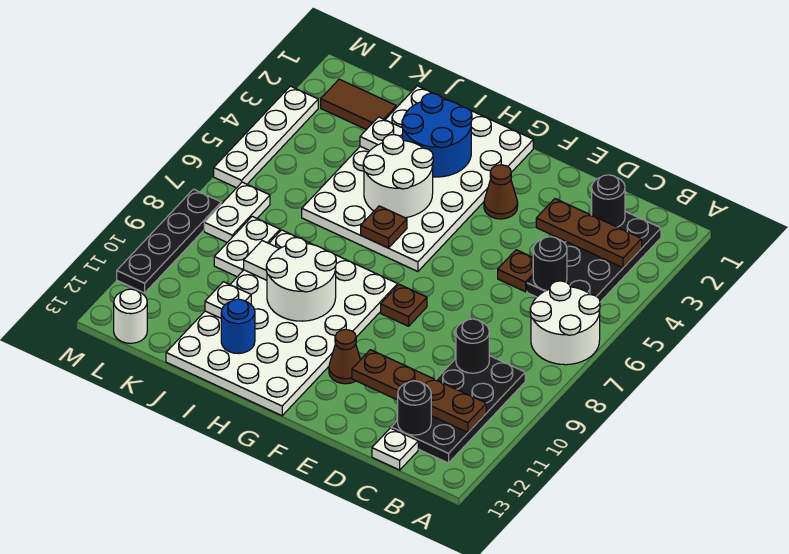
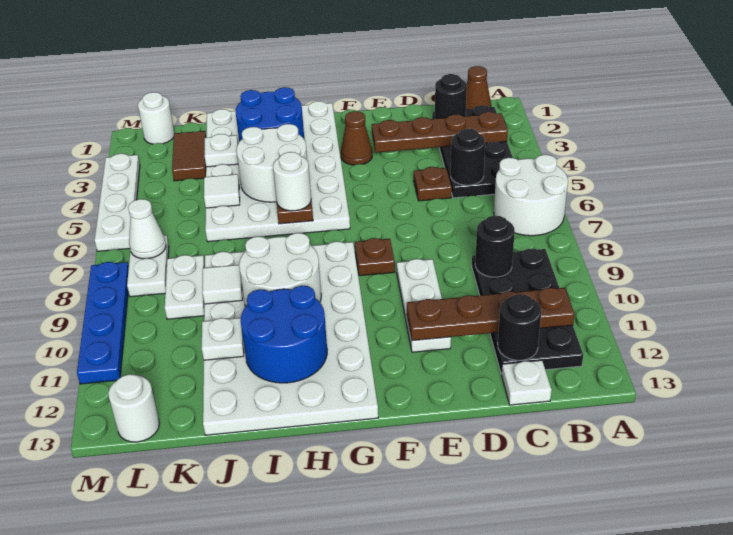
brown 1x3 plate [536,199,642,268] -> brown 1x4 plate [372,112,508,153]
none -> white 1x3 plate [397,259,451,352]
brown 1x1 cone [329,330,360,384] -> brown 1x1 cone moved to [466,66,491,109]
none -> white 1x1 round brick [273,152,311,211]
blue 1x1 round brick [221,299,255,354] -> blue 2x2 round brick [241,286,327,383]
none -> white 1x1 tile [204,174,240,208]
brown 1x2 tile [321,79,396,130] -> brown 1x2 tile turned to [172,131,206,181]
none -> white 1x1 round brick [138,92,174,144]
none -> white 1x1 cone [128,199,166,259]
black 1x4 plate [117,189,221,293] -> blue 1x4 plate [77,262,129,384]

